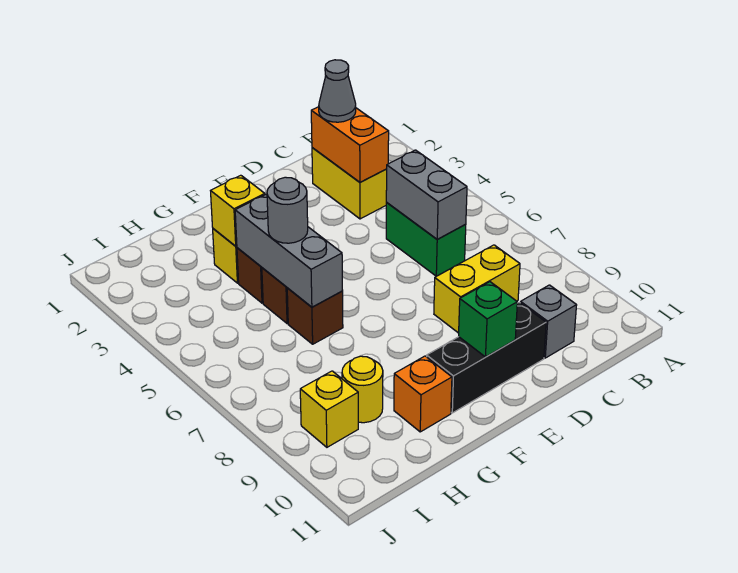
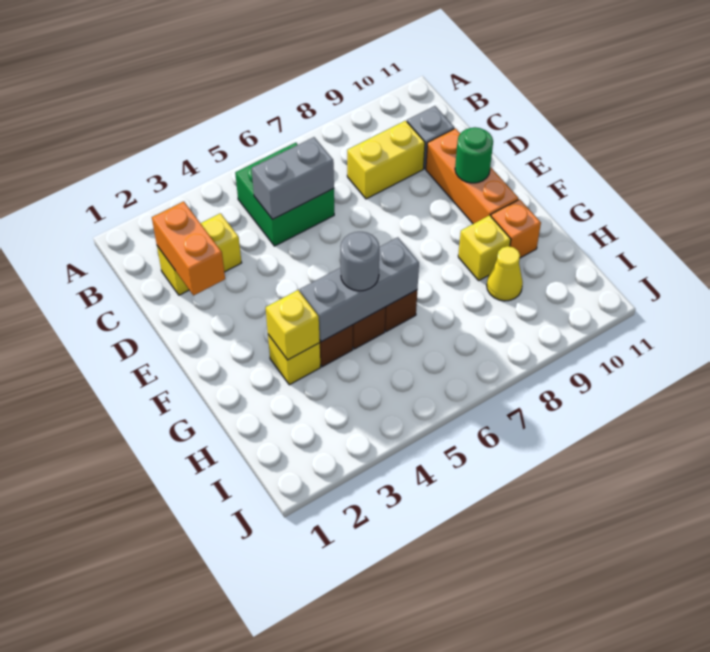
orange 1x2 brick [311,107,389,182] -> orange 1x2 brick turned to [152,202,225,295]
grey 1x1 cone [319,60,356,122] -> none
green 1x2 brick [386,203,466,276] -> green 2x2 brick [235,143,334,246]
yellow 1x2 brick [434,245,520,333] -> yellow 1x2 brick turned to [347,121,425,199]
black 1x3 brick [427,302,546,413] -> orange 1x3 brick [426,128,519,224]
green 1x1 brick [459,282,517,357] -> green 1x1 round brick [455,127,493,183]
yellow 1x1 round brick [342,356,383,423] -> yellow 1x1 cone [487,246,523,301]
yellow 1x1 brick [300,371,358,447] -> yellow 1x1 brick moved to [458,215,511,280]

